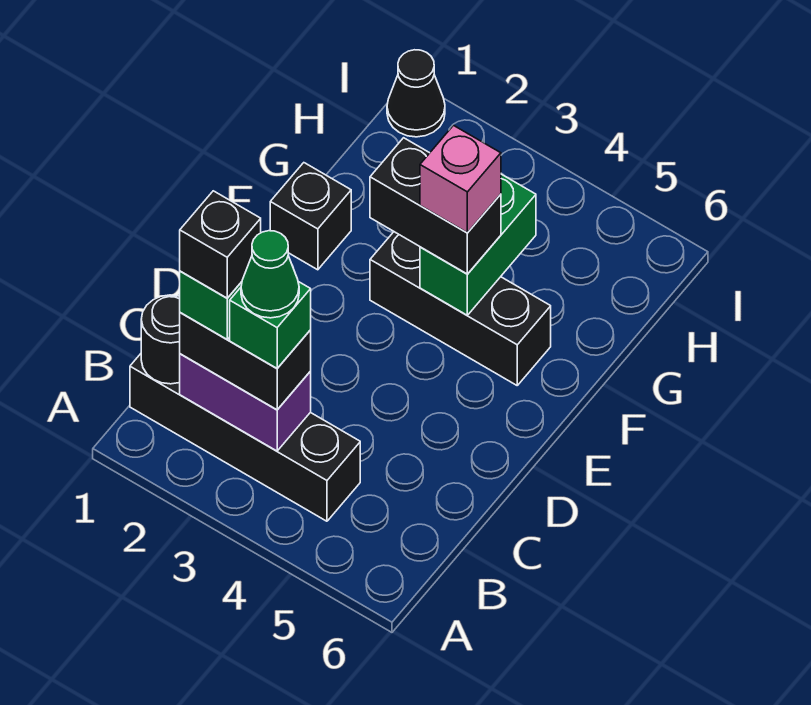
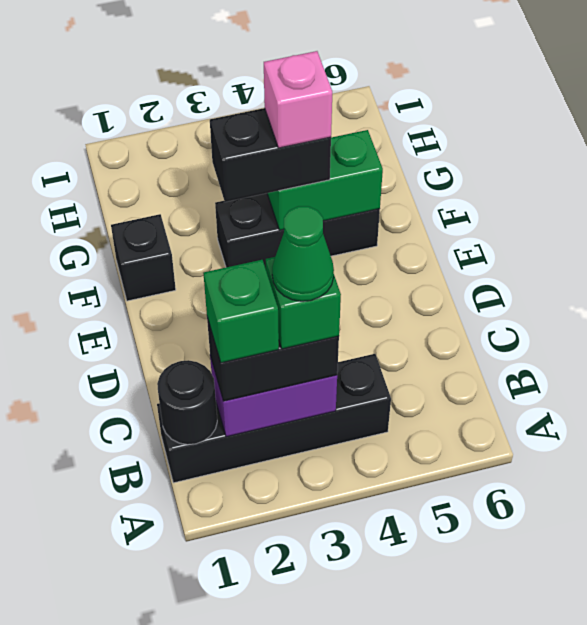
black 1x1 brick [180,191,261,298] -> none
green 1x2 brick [420,174,536,315] -> green 1x2 brick turned to [267,130,383,230]
black 1x1 cone [387,50,445,137] -> none

